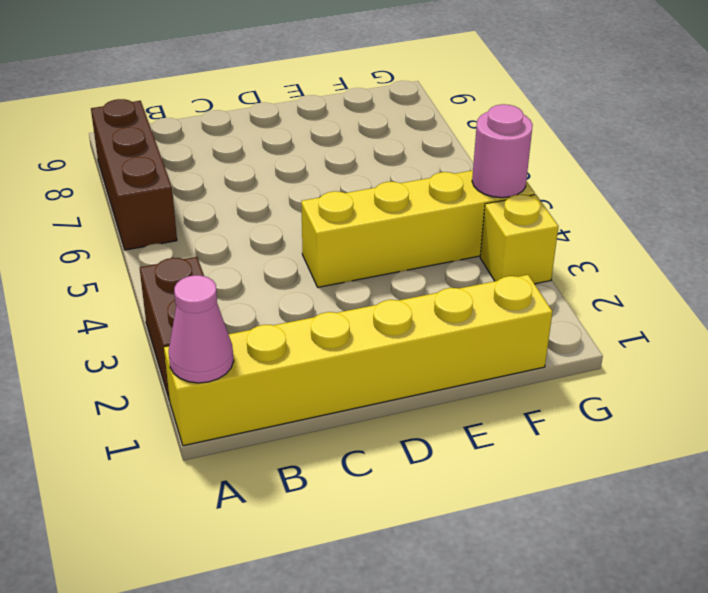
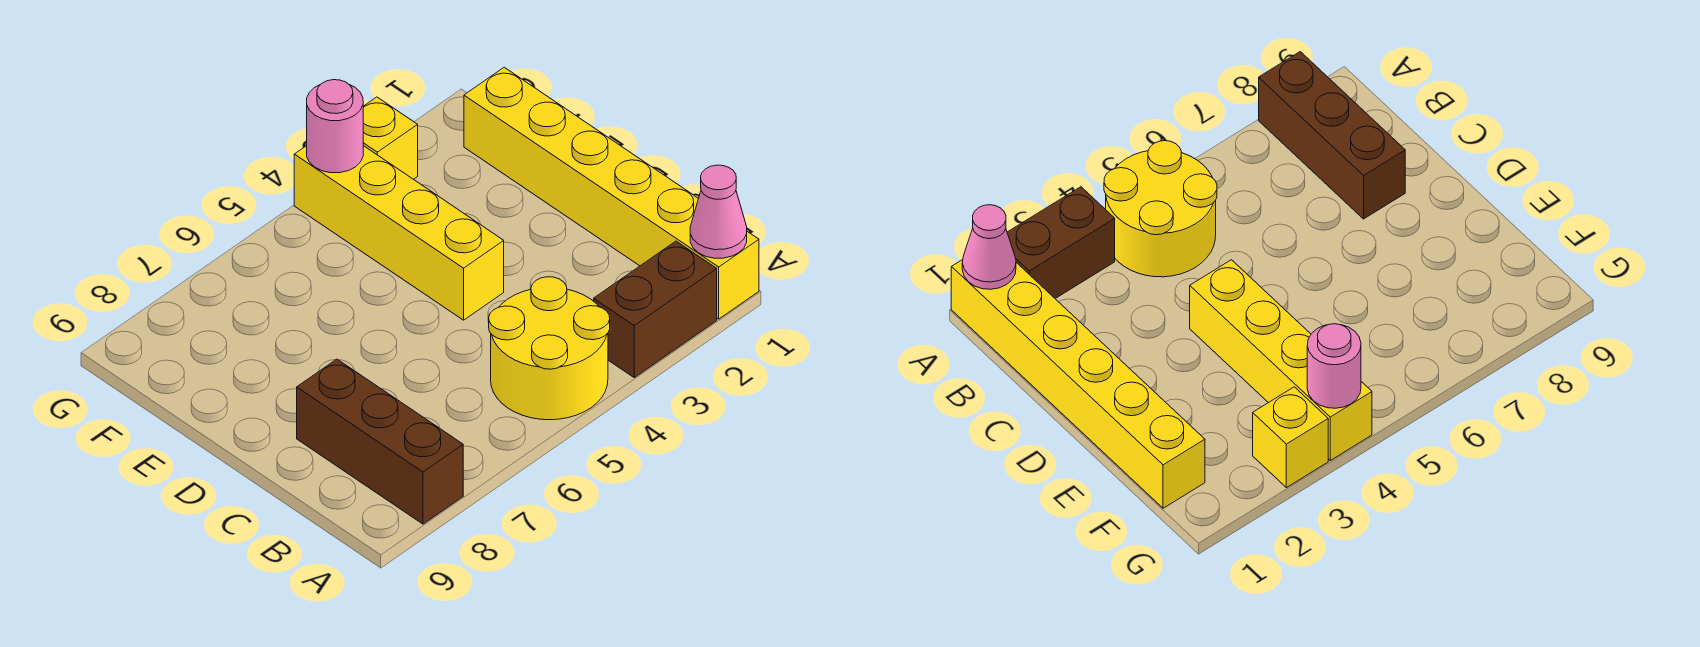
none -> yellow 2x2 round brick [489,277,610,420]
brown 1x3 brick [91,99,177,250] -> brown 1x3 brick turned to [297,359,463,524]

